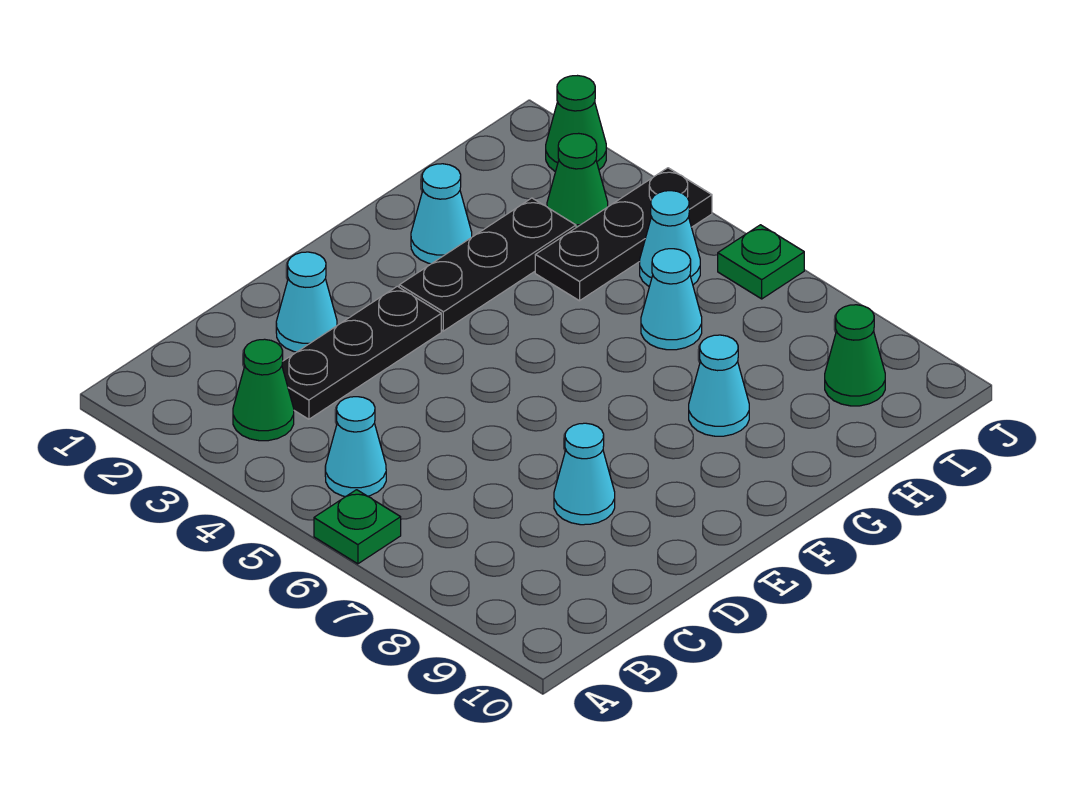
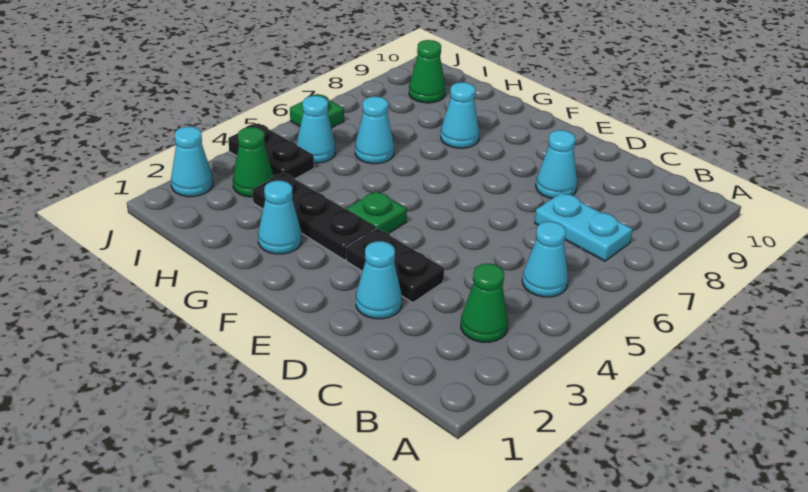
green 1x1 plate [314,490,401,564] -> green 1x1 plate moved to [346,191,407,233]
none -> cyan 1x2 plate [535,192,633,261]
black 1x3 plate [282,286,441,419] -> black 1x2 plate [346,228,444,303]
black 1x3 plate [535,168,712,301] -> black 1x2 plate [228,123,314,179]
green 1x1 cone [546,76,606,172] -> cyan 1x1 cone [171,127,213,197]

